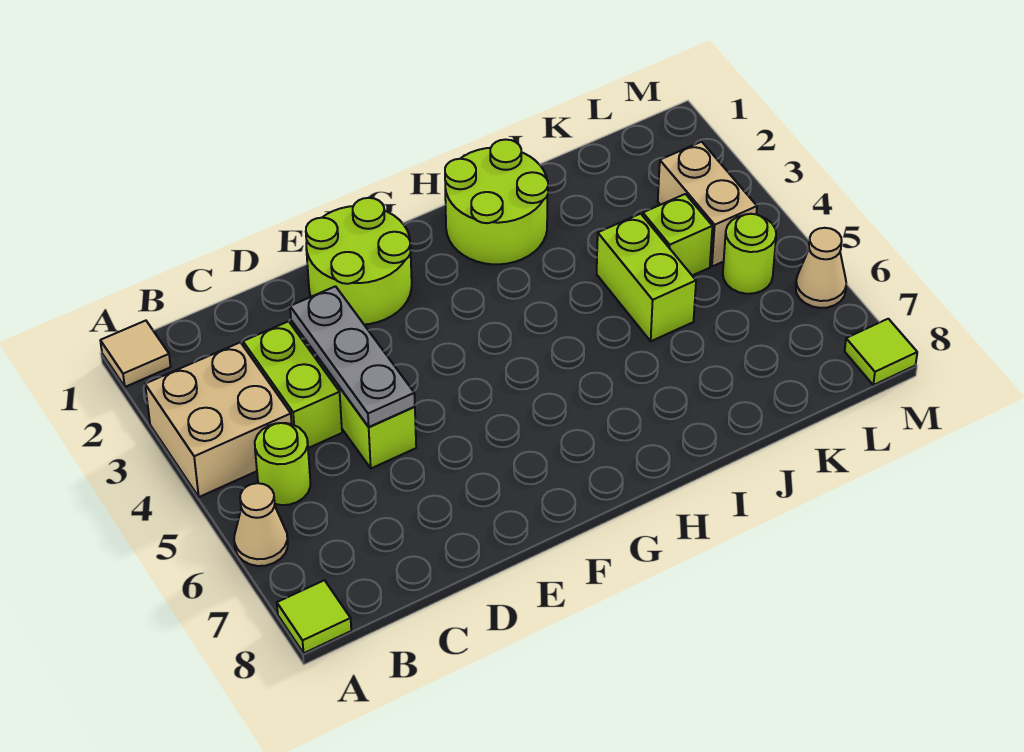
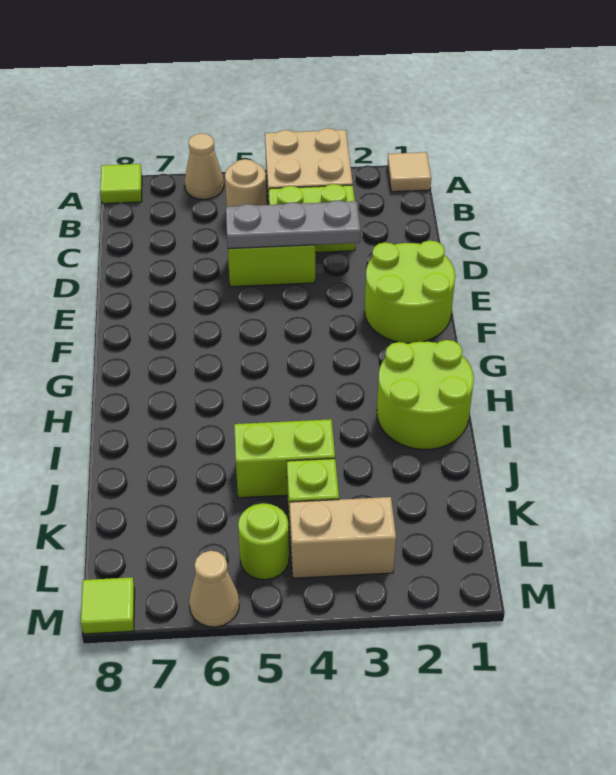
lime 1x1 round brick [255,423,310,505] -> tan 1x1 round brick [225,159,267,207]

